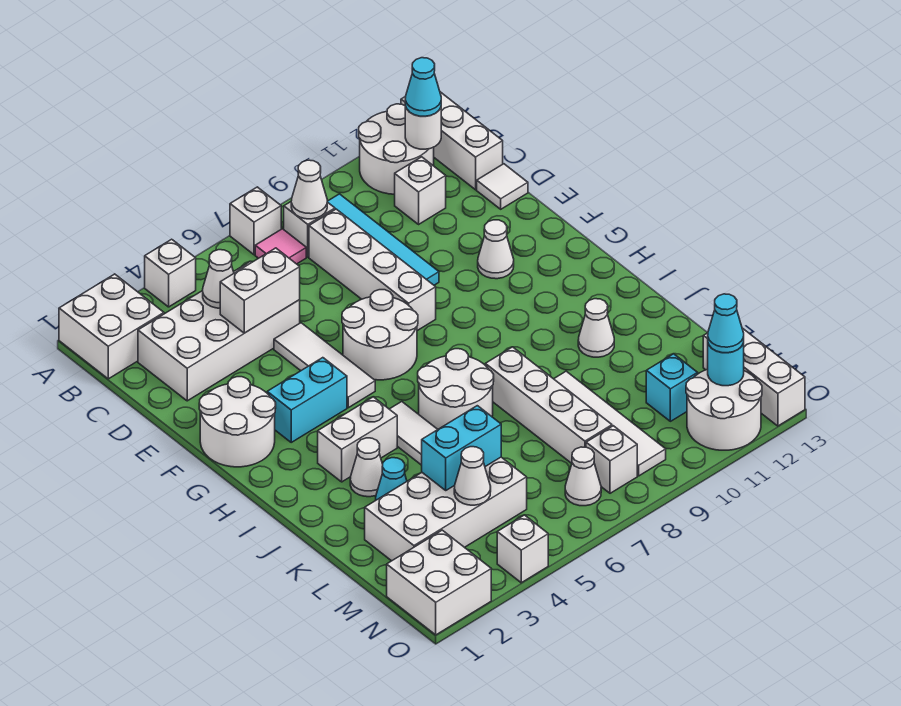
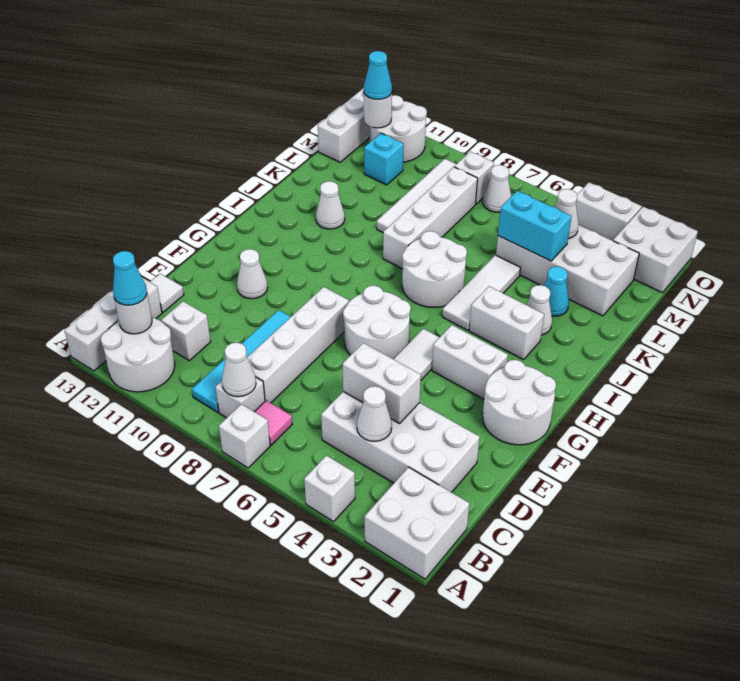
cyan 1x2 brick [267,358,347,442] -> white 1x2 brick [432,325,508,399]
cyan 1x1 round brick [708,343,744,386] -> white 1x1 round brick [364,93,392,128]
white 1x1 brick [497,515,548,583] -> white 1x2 brick [576,182,642,241]

